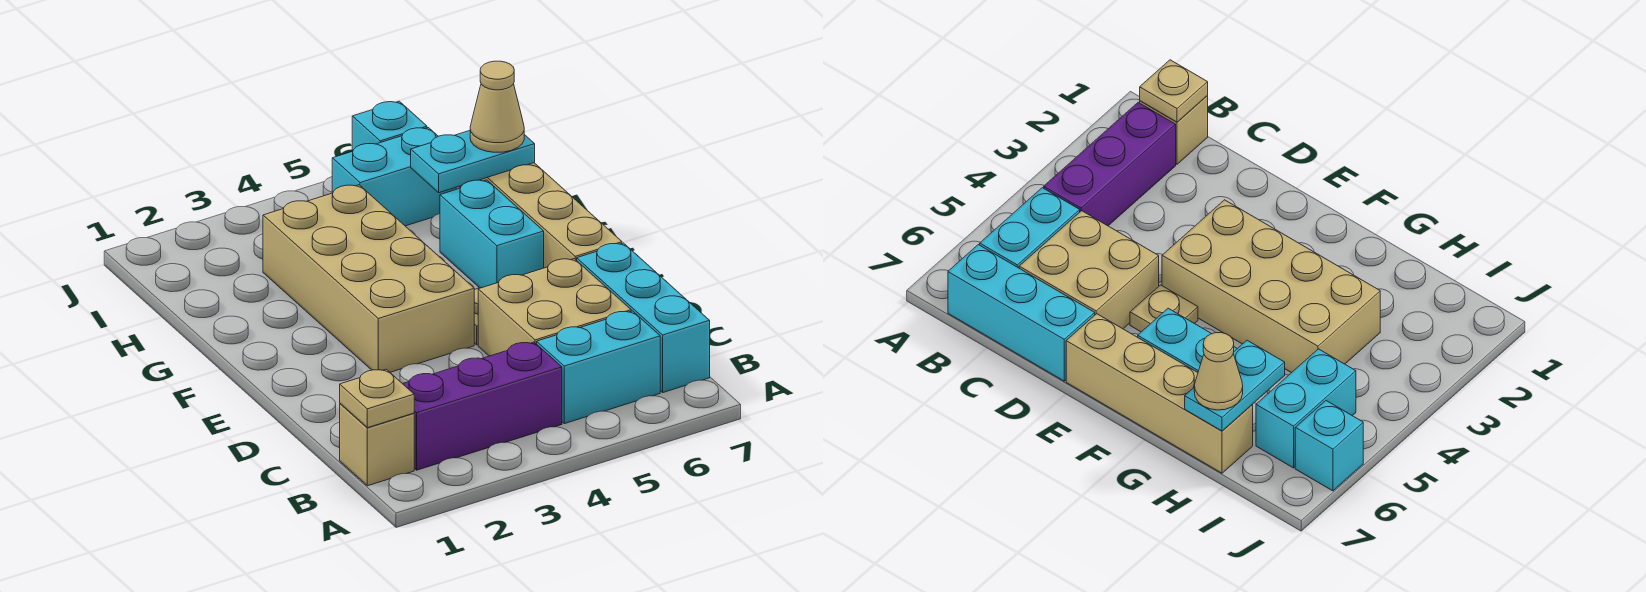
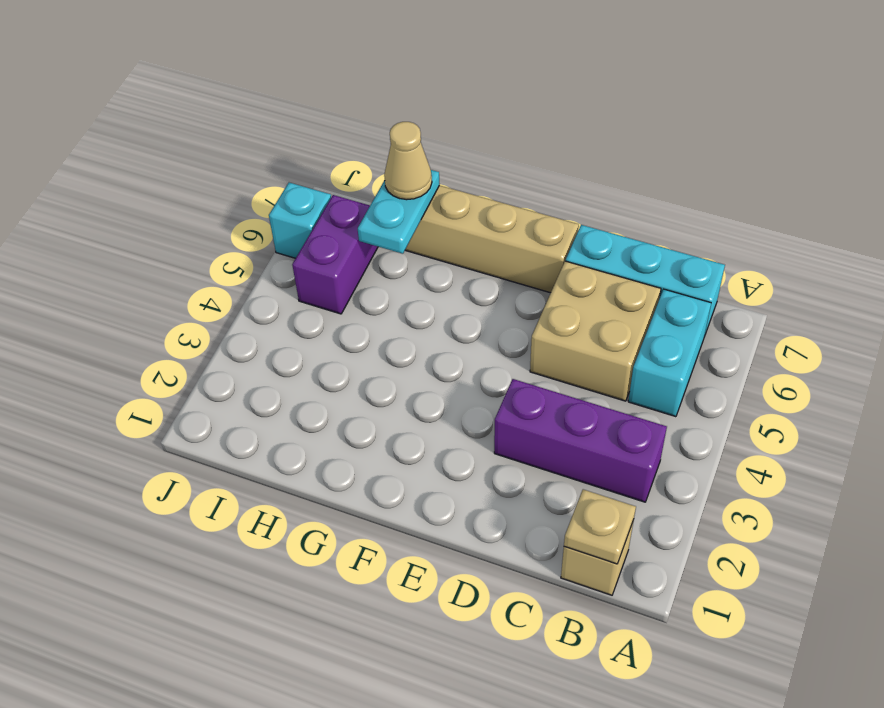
purple 1x3 brick [403,342,562,470] -> purple 1x3 brick turned to [494,379,667,502]
tan 2x4 brick [263,185,474,372] -> none
tan 1x1 plate [1130,285,1198,332] -> none
cyan 1x2 brick [440,180,544,288] -> none
cyan 1x2 brick [332,128,456,226] -> purple 1x2 brick [292,195,378,314]

